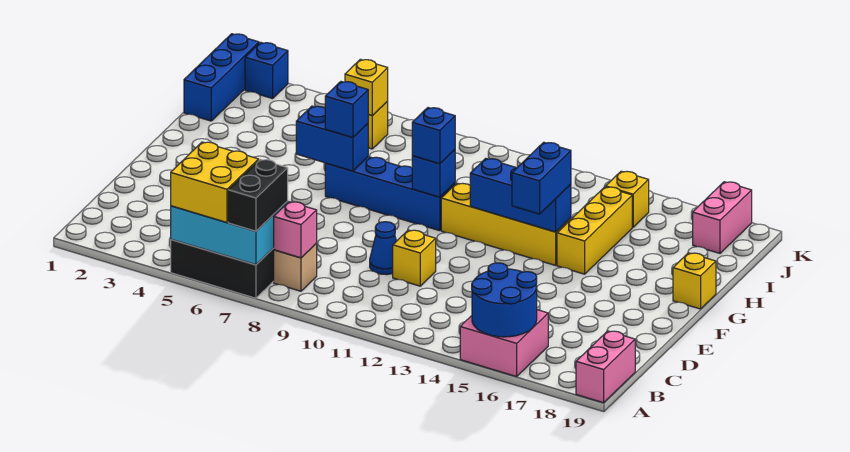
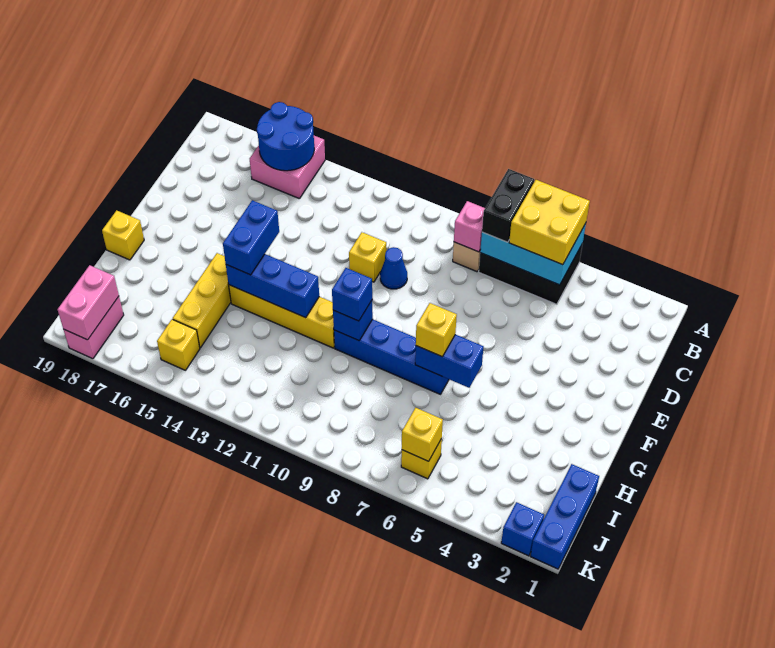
pink 1x2 brick [576,331,635,403] -> pink 1x2 brick moved to [58,265,119,340]
blue 1x1 brick [325,82,368,138] -> yellow 1x1 brick [416,303,457,357]

